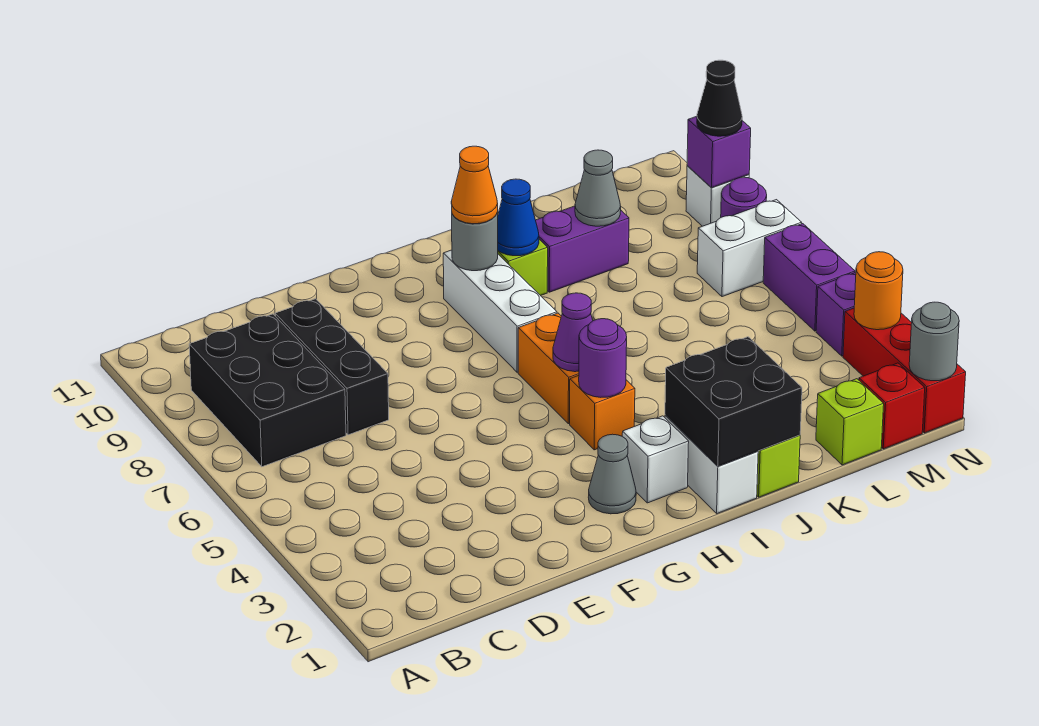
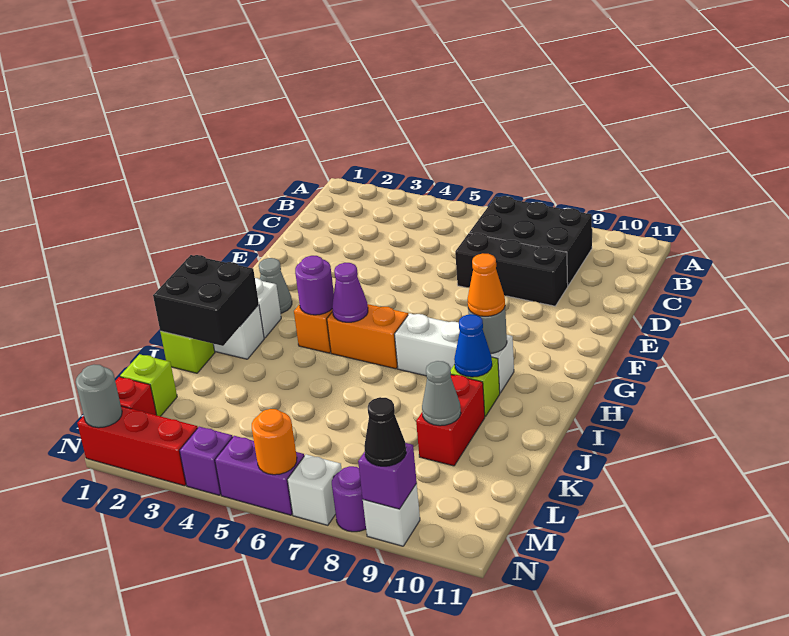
purple 1x2 brick [536,206,629,292] -> red 1x2 brick [416,375,485,466]
white 1x2 brick [697,200,802,297] -> white 1x1 brick [287,455,342,525]
orange 1x1 round brick [854,252,903,330] -> orange 1x1 round brick moved to [252,409,297,475]

